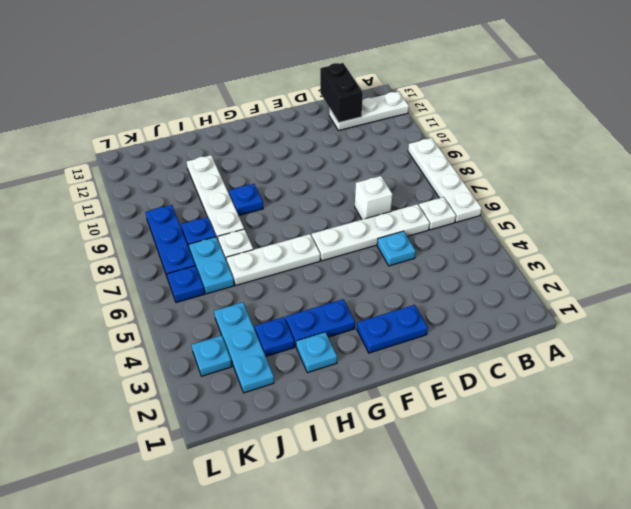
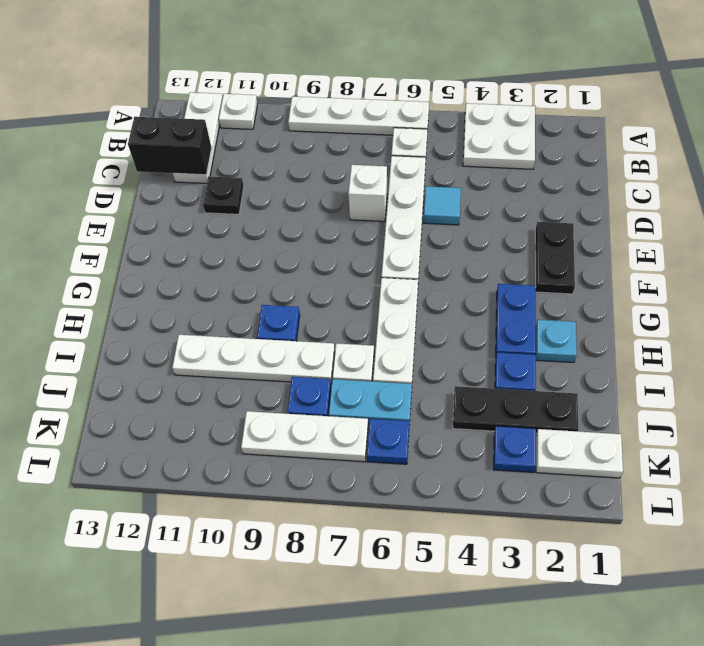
none -> white 2x2 plate [463,103,535,169]
none -> white 1x1 plate [219,94,257,129]
cyan 1x1 plate [377,231,416,266] -> cyan 1x1 tile [424,186,461,225]
none -> black 1x1 plate [203,176,244,214]
blue 1x2 plate [357,305,428,353] -> black 1x2 plate [535,222,575,294]
cyan 1x3 plate [214,302,274,393] -> black 1x3 plate [453,386,578,434]
none -> white 1x2 plate [536,429,623,478]
cyan 1x1 plate [192,336,232,376] -> blue 1x1 plate [494,426,536,472]
blue 1x3 plate [146,205,195,276] -> white 1x3 plate [241,411,368,462]

